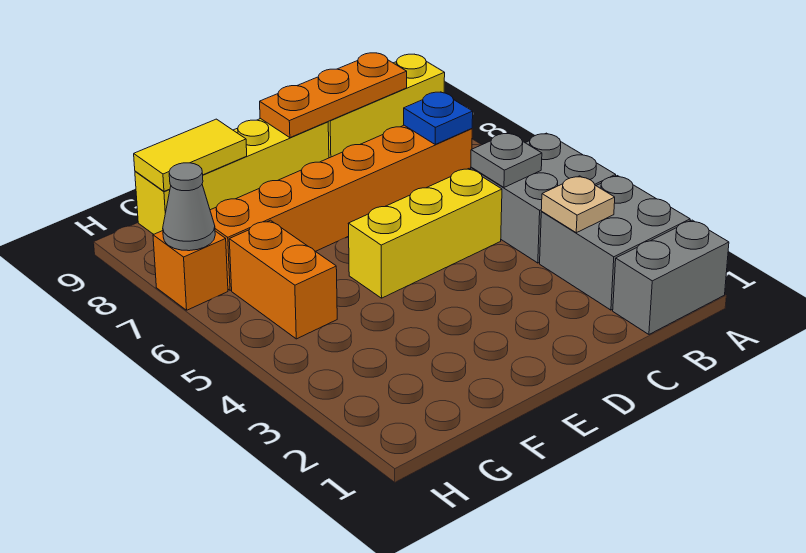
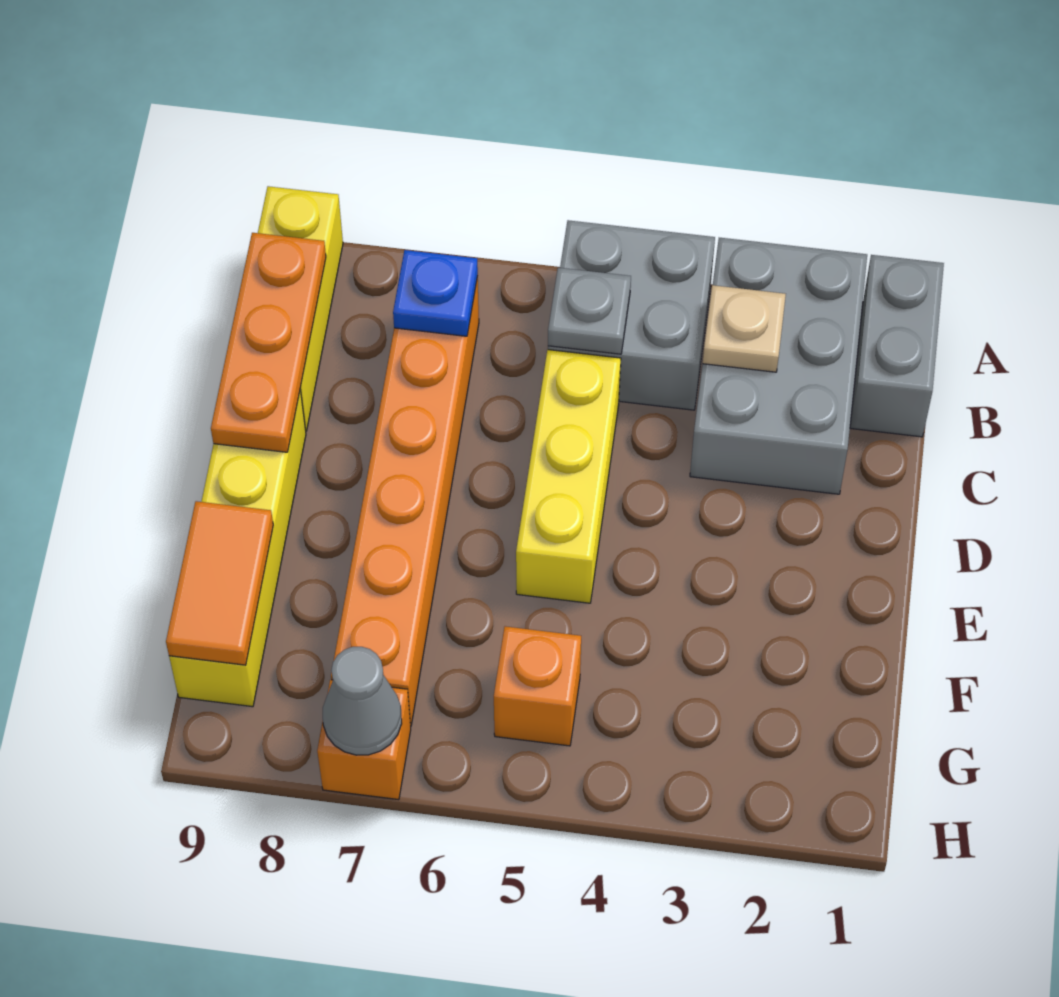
grey 2x2 brick [540,176,690,310] -> grey 2x3 brick [690,238,867,494]
yellow 1x2 tile [134,119,247,191] -> orange 1x2 tile [166,501,273,665]
orange 1x2 brick [229,220,337,339] -> orange 1x1 brick [494,626,581,746]

